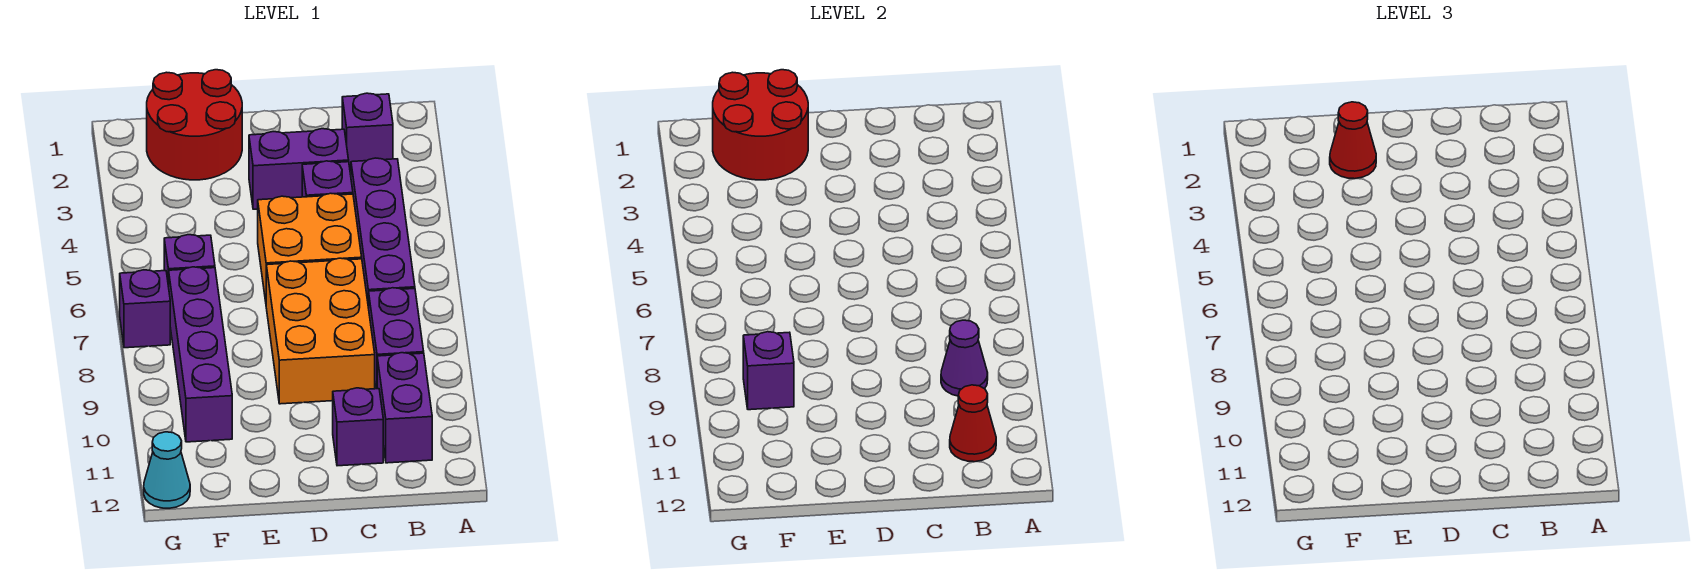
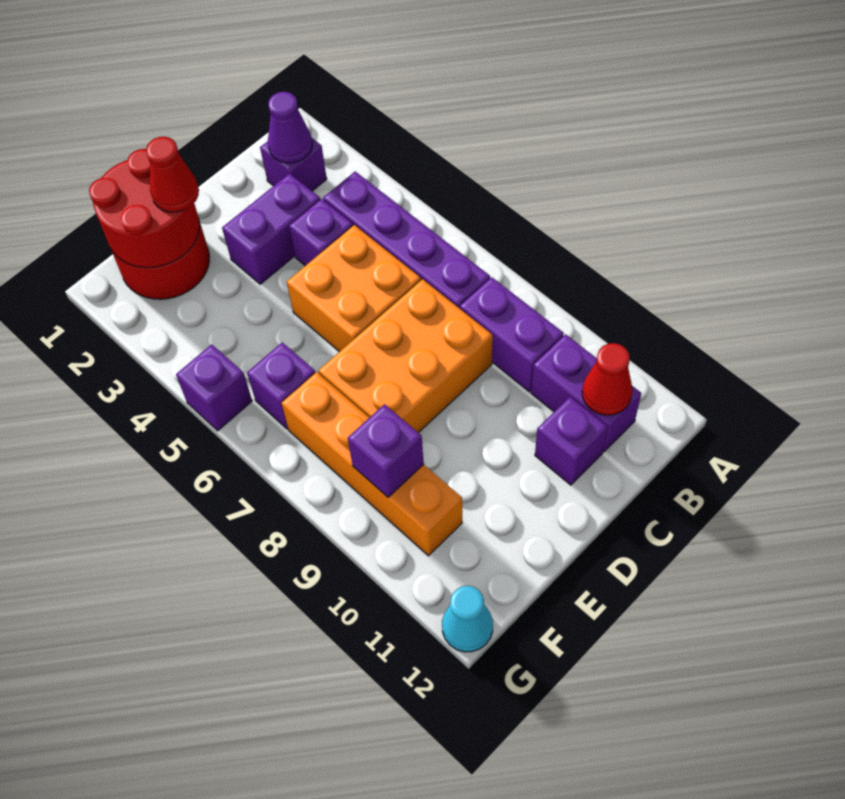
purple 1x1 cone [941,320,988,396] -> purple 1x1 cone moved to [268,92,312,163]
orange 2x3 brick [266,258,375,404] -> orange 2x3 brick turned to [319,279,493,433]
purple 1x4 brick [169,267,232,442] -> orange 1x4 brick [281,372,462,556]
purple 1x1 brick [120,270,170,348] -> purple 1x1 brick moved to [176,344,252,431]

